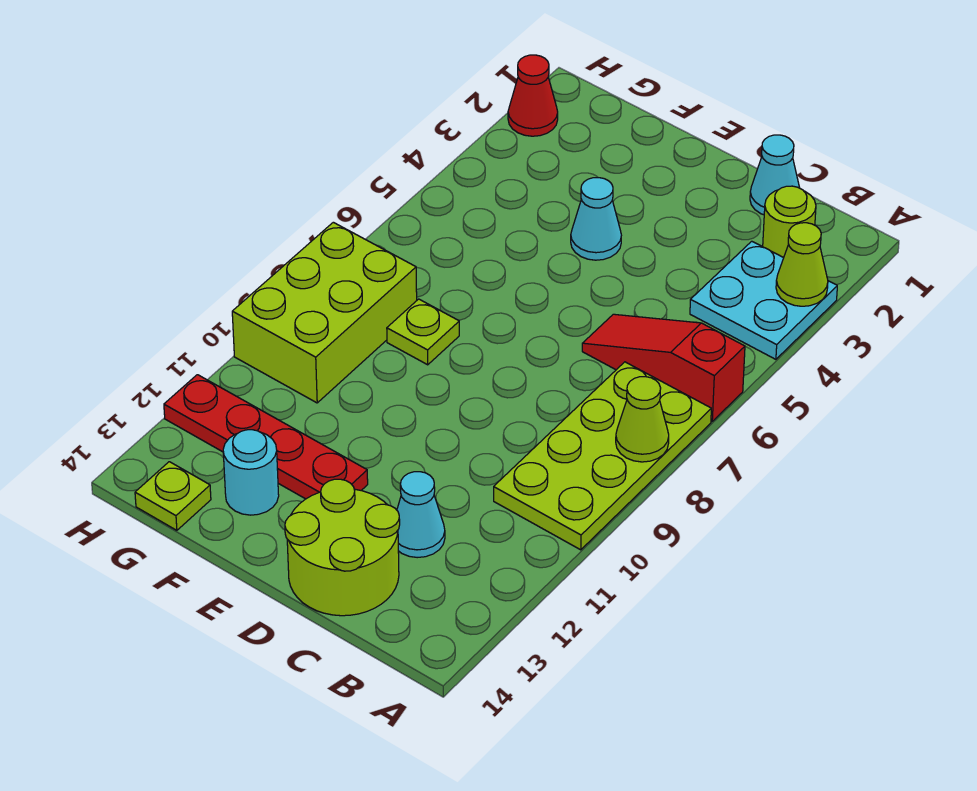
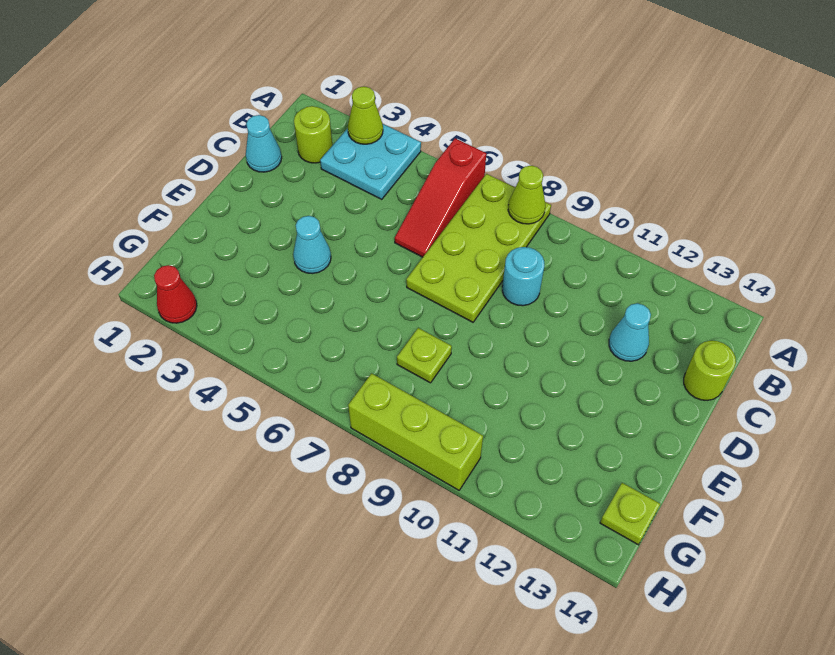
lime 2x4 plate [494,362,711,550] -> lime 2x4 plate turned to [406,174,551,322]
lime 2x2 round brick [285,479,400,616] -> lime 1x1 round brick [684,341,736,400]
red 1x4 plate [164,375,368,499] -> none
cyan 1x1 round brick [223,430,279,515] -> cyan 1x1 round brick moved to [502,247,544,306]
lime 2x3 brick [232,222,417,403] -> lime 1x3 brick [348,373,483,490]

